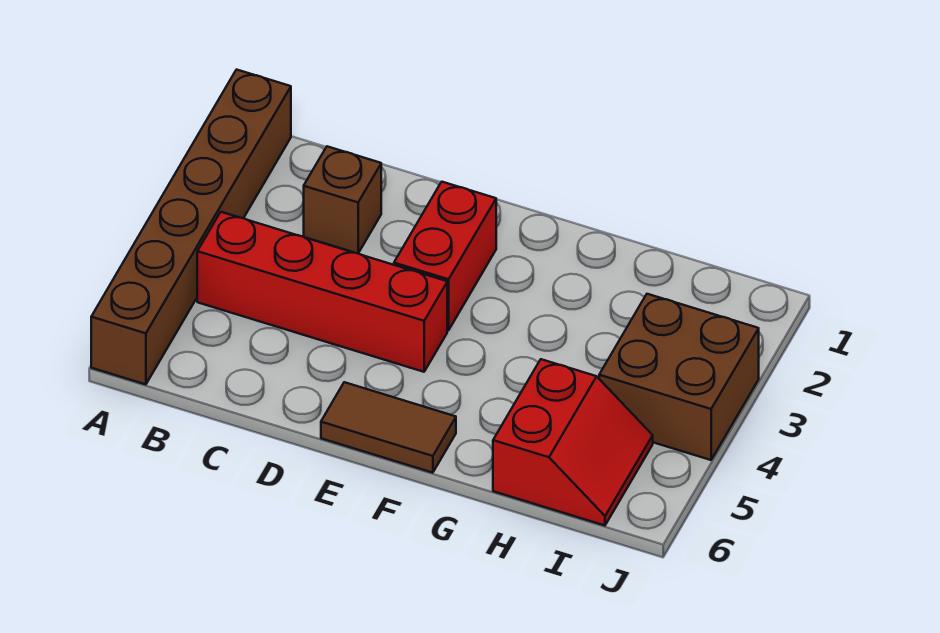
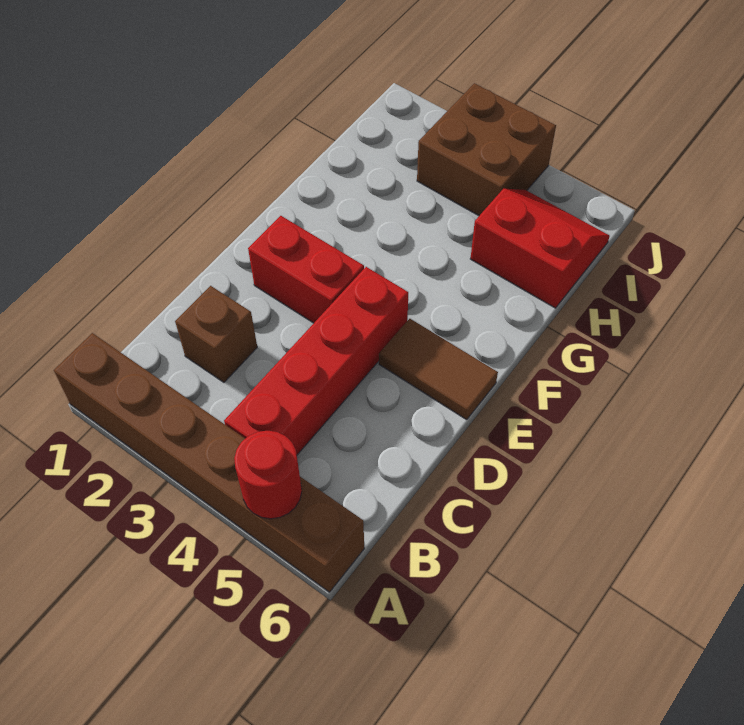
none -> red 1x1 round brick [234,431,302,519]
brown 1x2 tile [321,382,456,473] -> brown 1x2 tile turned to [379,319,498,420]

